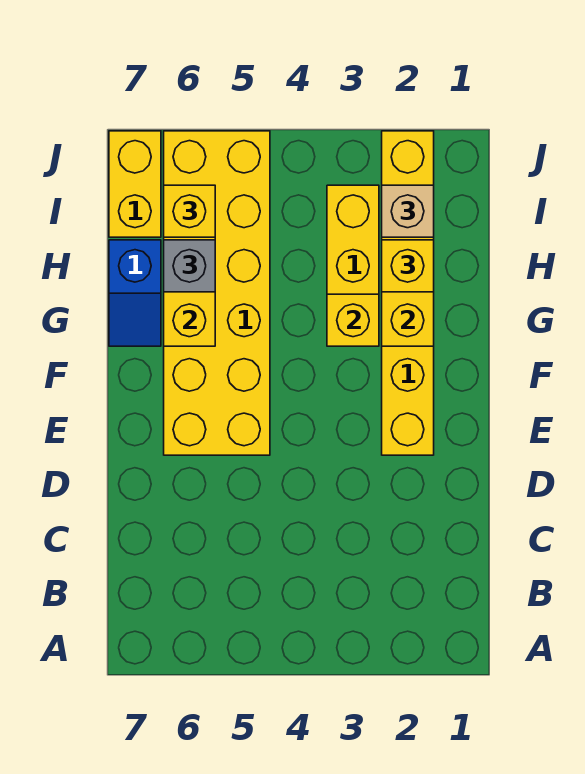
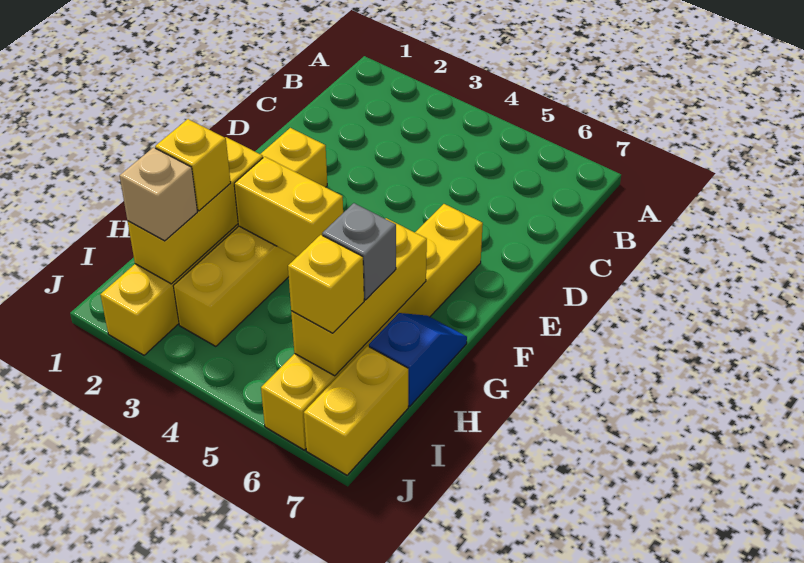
yellow 2x6 brick [164,131,270,455] -> yellow 1x6 brick [261,204,483,450]
yellow 1x1 brick [327,294,379,346] -> yellow 1x2 brick [234,157,343,257]

